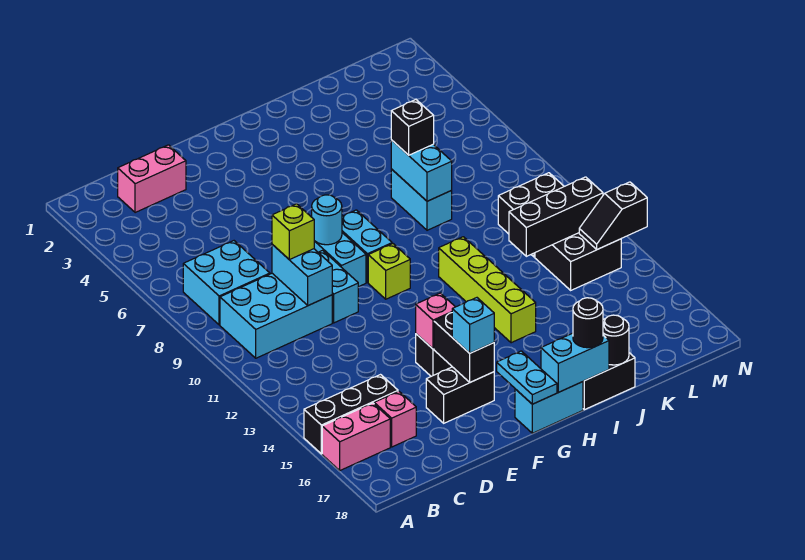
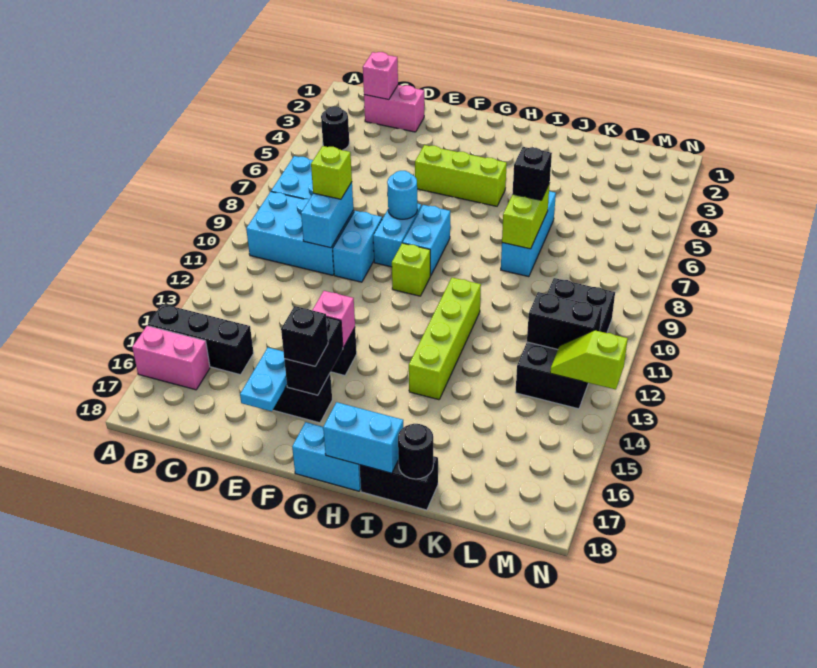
pink 1x1 brick [374,391,416,447] -> pink 1x1 brick moved to [363,52,398,100]
none -> lime 1x3 brick [415,145,507,206]
cyan 1x1 brick [452,298,494,353] -> black 1x1 brick [281,306,328,366]
cyan 1x2 plate [497,351,557,404] -> cyan 1x2 plate moved to [240,348,287,411]
black 1x1 round brick [573,298,603,348] -> black 1x1 round brick moved to [321,106,349,150]
cyan 1x2 brick [391,169,452,230] -> cyan 1x3 brick [501,191,556,277]
cyan 1x2 brick [391,140,452,201] -> lime 1x2 brick [502,183,550,249]
black 1x3 brick [509,177,603,256] -> black 1x2 brick [527,292,602,349]
black 1x2 slope [579,182,647,249] -> lime 1x2 slope [550,330,628,389]

